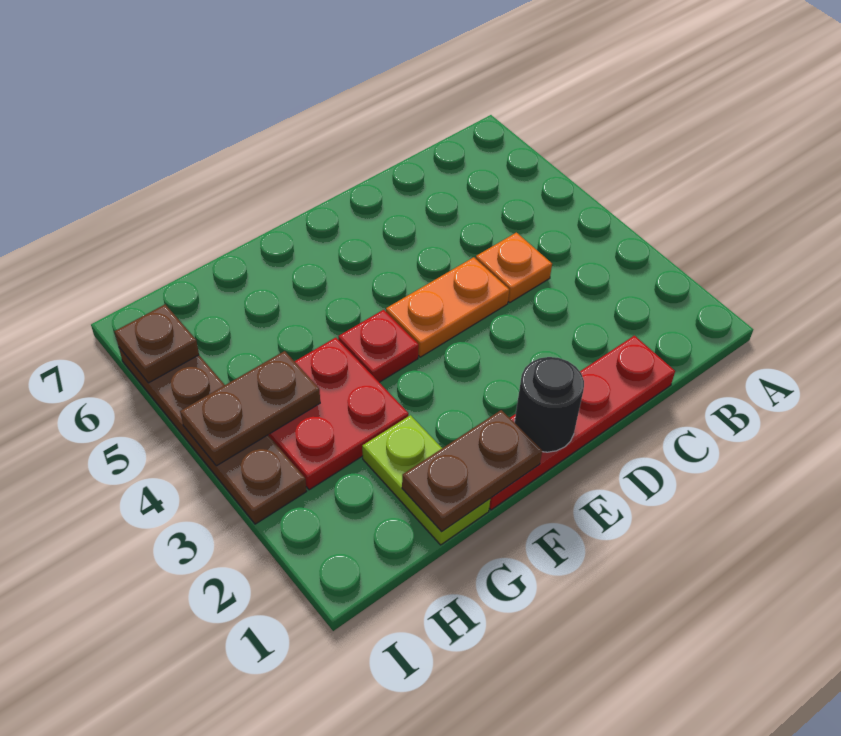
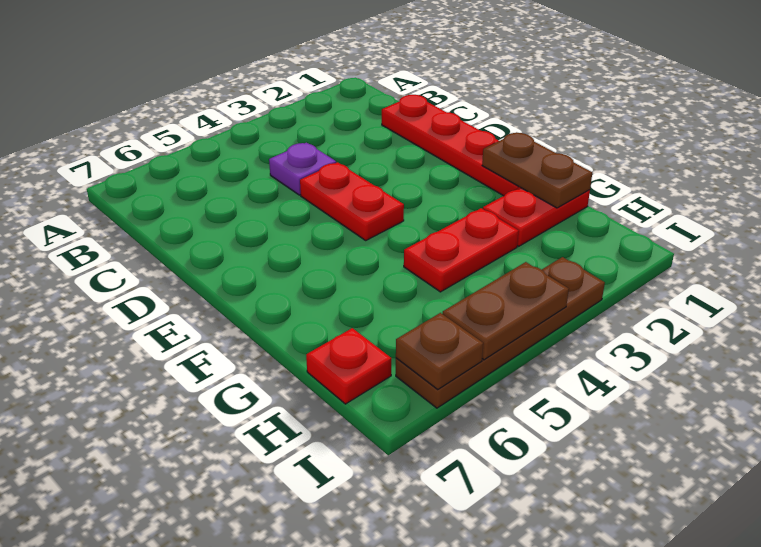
orange 1x1 plate [476,233,552,302] -> purple 1x1 plate [269,143,336,195]
orange 1x2 plate [386,257,509,357] -> red 1x2 plate [300,162,404,240]
black 1x1 round brick [515,357,584,452] -> none
red 1x1 plate [338,310,419,382] -> red 1x1 plate moved to [306,328,391,404]
lime 1x2 plate [362,415,490,545] -> red 1x2 plate [483,187,590,246]
red 2x2 plate [269,338,409,490] -> red 1x2 plate [404,208,519,292]
brown 1x2 plate [180,351,320,466] -> brown 1x2 plate turned to [442,262,569,360]

